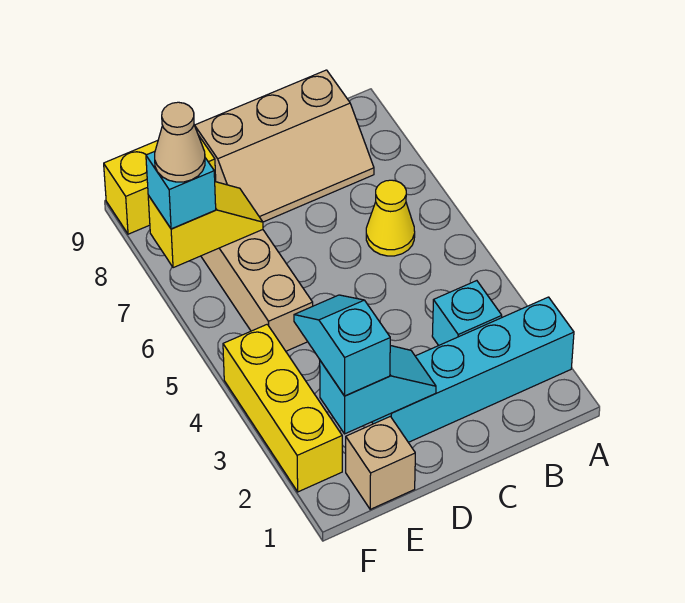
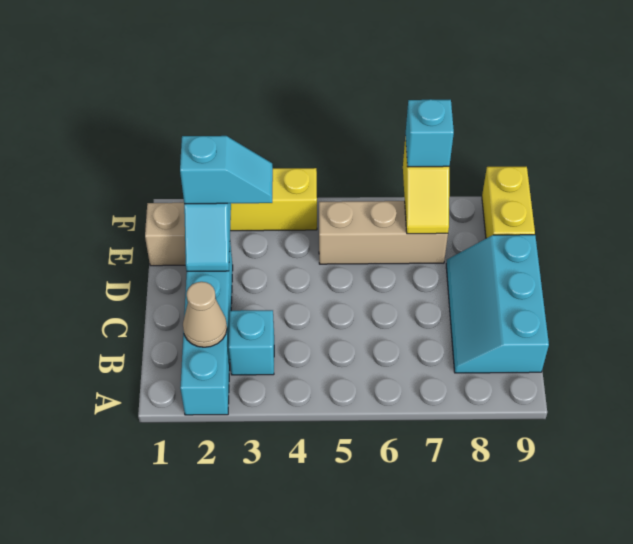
yellow 1x1 cone [366,180,415,256] -> none
tan 2x3 slope [195,70,374,222] -> cyan 2x3 slope [446,235,549,373]
tan 1x1 cone [155,102,205,182] -> tan 1x1 cone moved to [183,282,227,347]

